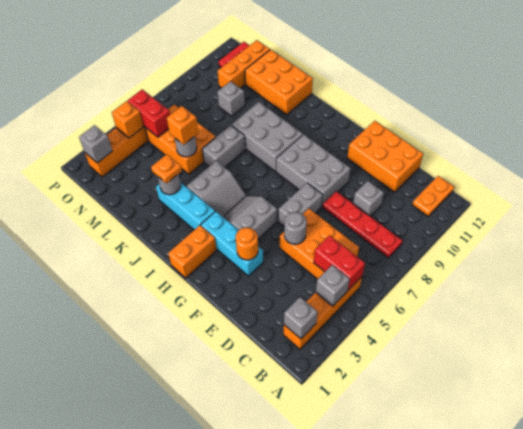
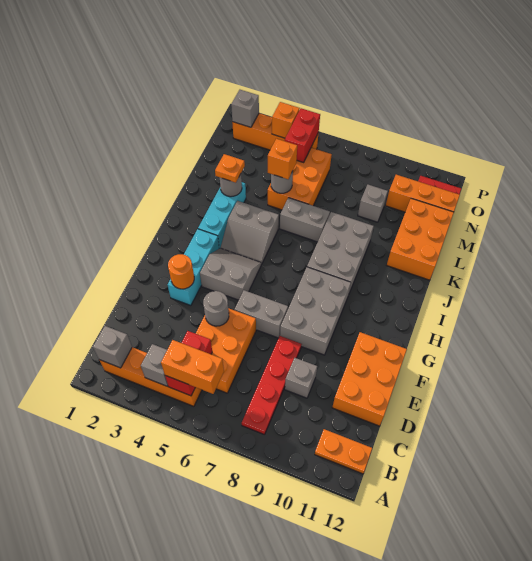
orange 1x2 brick [168,226,217,278] -> orange 1x2 brick moved to [161,340,224,394]

